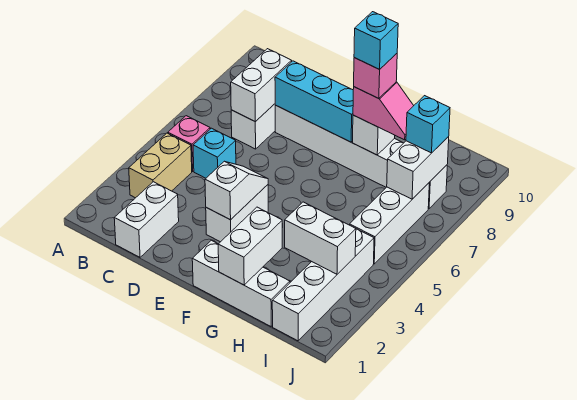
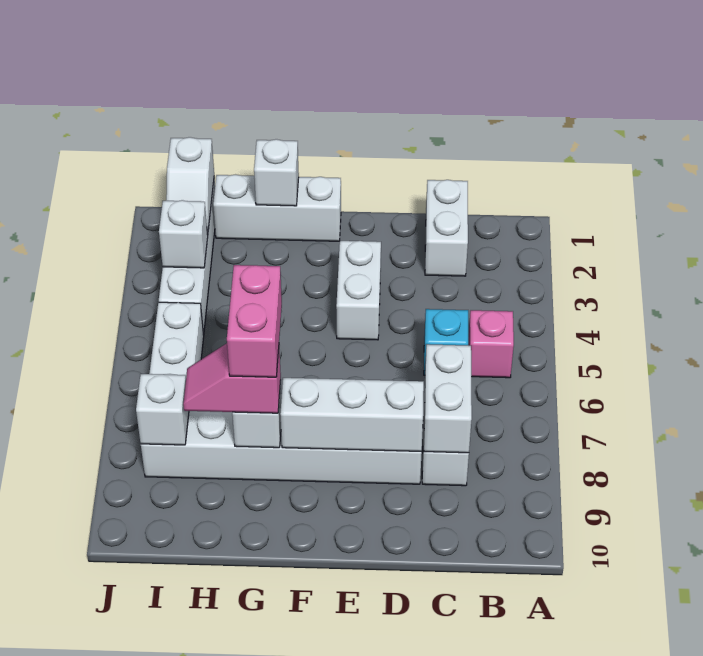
tan 1x2 brick [129,133,192,198] -> none
cyan 1x3 brick [275,61,353,142] -> white 1x3 brick [280,378,424,452]
white 1x2 slope [205,161,268,220] -> white 1x2 slope moved to [166,137,214,235]
white 1x2 brick [218,207,282,285] -> white 1x1 brick [254,139,299,206]
pink 1x1 brick [354,54,397,99] -> pink 1x2 brick [227,265,282,377]
cyan 1x1 brick [354,12,398,69] -> none
white 1x2 brick [285,202,356,274] -> white 1x1 brick [159,200,208,268]
white 1x2 brick [387,137,449,199] -> white 1x1 brick [136,374,189,445]
cyan 1x1 brick [406,96,450,153] -> none

